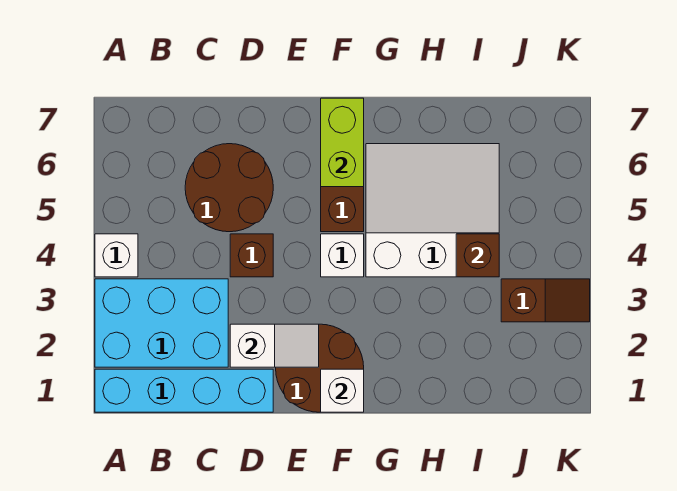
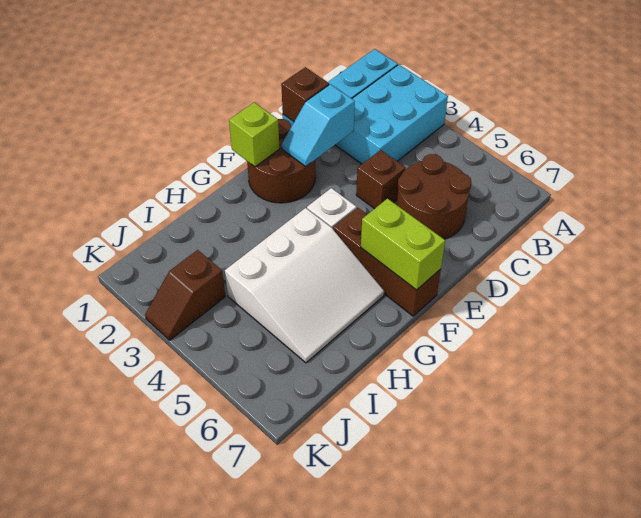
white 1x1 brick [95,234,138,277] -> none
white 1x2 slope [230,324,319,367] -> cyan 1x2 slope [282,84,355,167]
white 1x1 brick [321,369,364,412] -> lime 1x1 brick [229,102,279,167]
brown 1x1 brick [456,234,499,277] -> brown 1x1 brick moved to [281,67,329,122]

